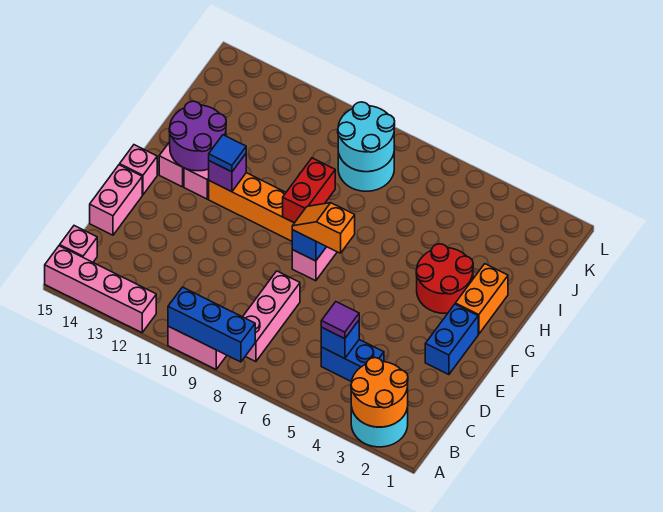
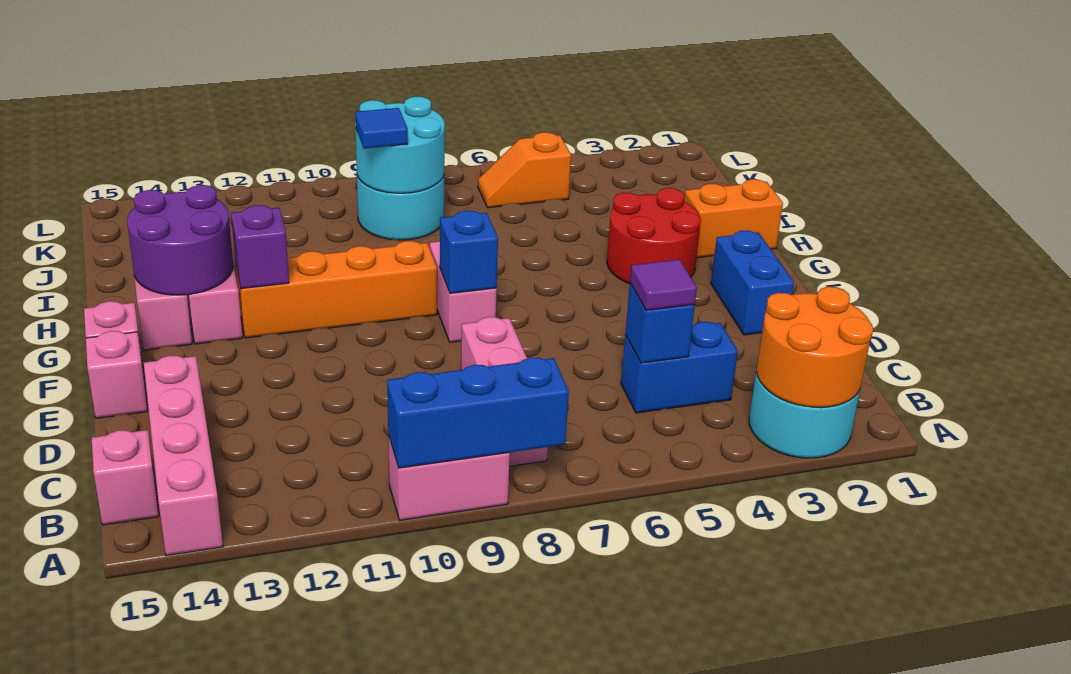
pink 1x4 brick [45,246,156,333] -> pink 1x4 brick turned to [144,355,223,556]
pink 1x2 brick [90,165,142,235] -> pink 1x1 brick [86,331,147,418]
orange 1x2 slope [292,203,355,253] -> orange 1x2 slope moved to [478,132,571,208]
orange 1x2 brick [455,264,508,334] -> orange 1x2 brick turned to [684,179,783,258]
red 1x2 brick [283,158,335,223] -> none
blue 1x1 tile [209,135,246,172] -> blue 1x1 tile moved to [355,108,408,148]

